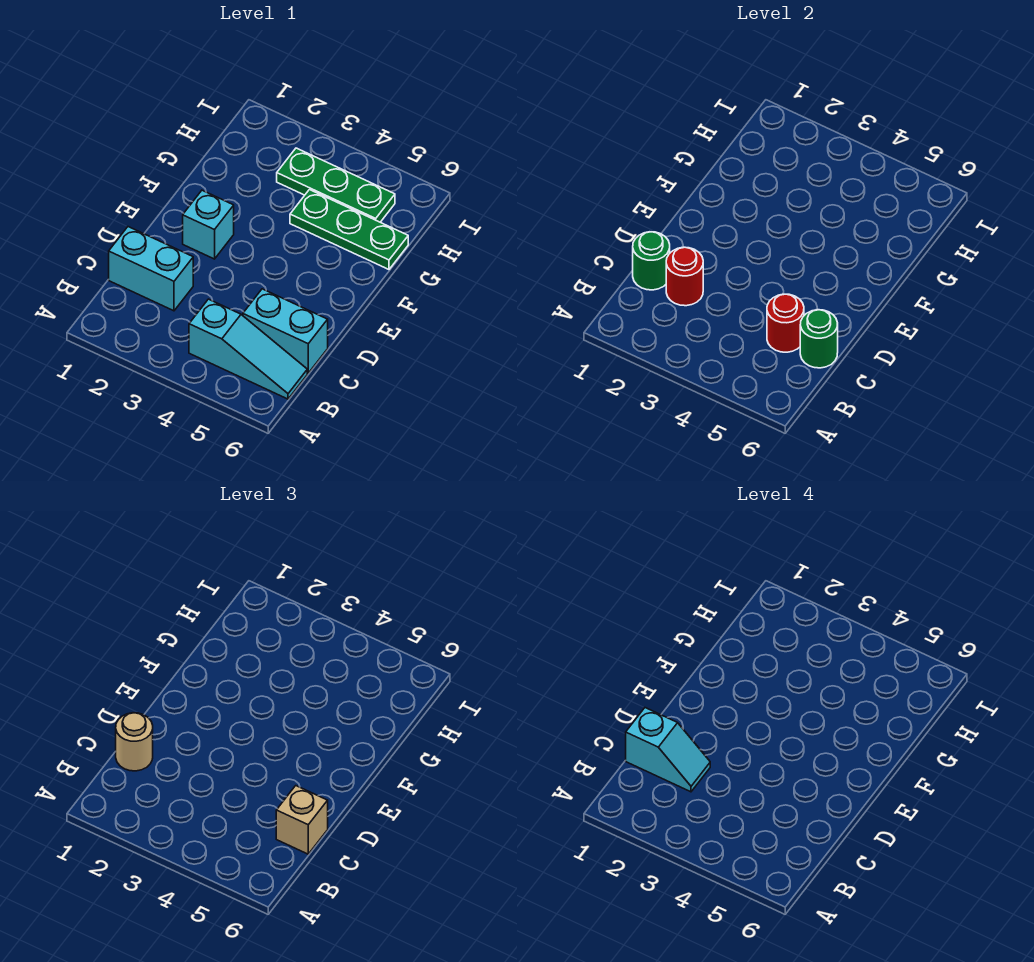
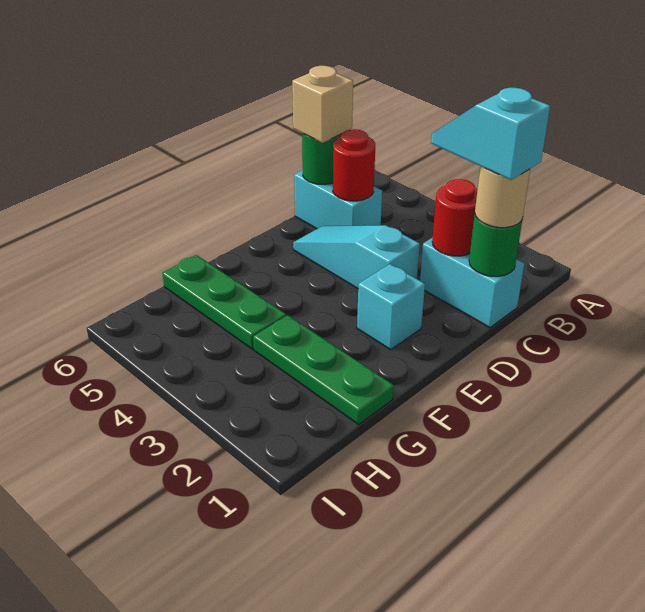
cyan 1x3 slope [189,299,307,399] -> cyan 1x3 slope moved to [293,225,420,288]
green 1x3 plate [277,148,395,222] -> green 1x3 plate moved to [253,315,394,425]

